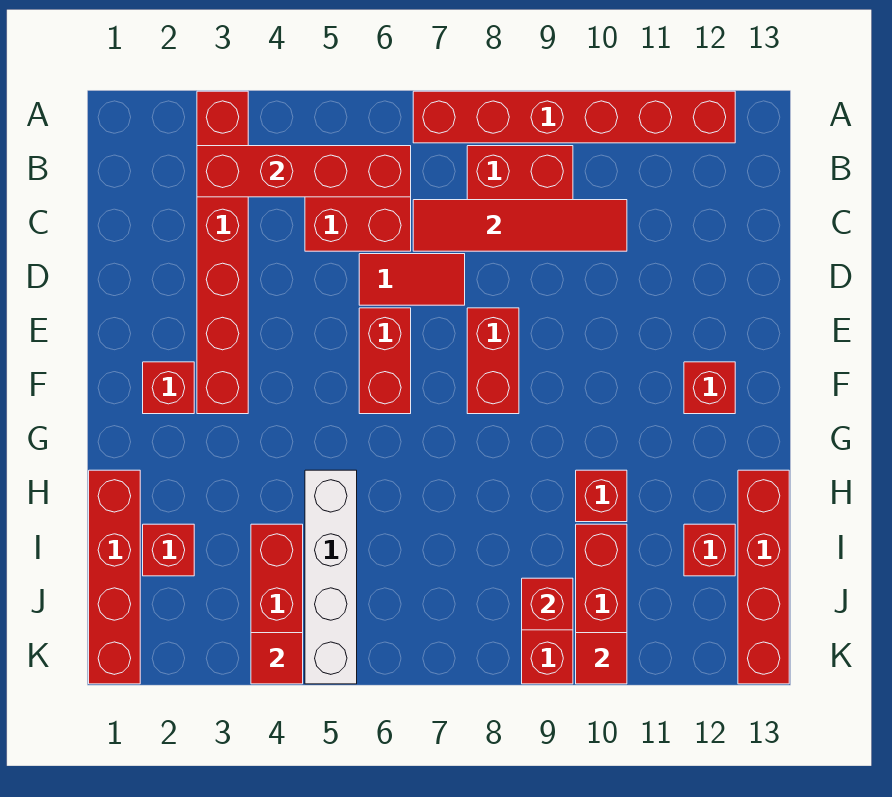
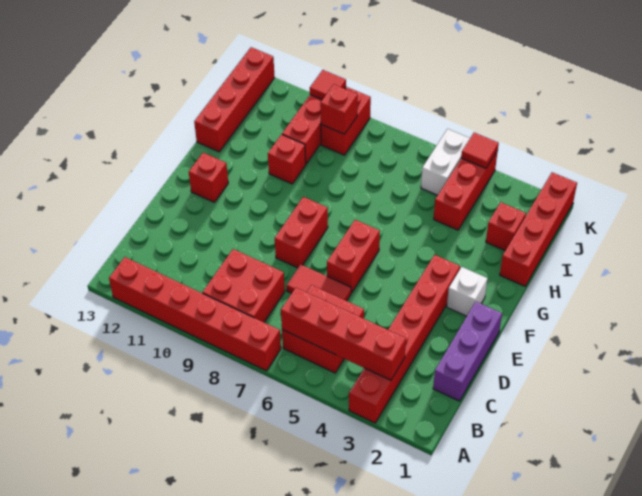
none -> purple 1x3 brick [433,302,502,401]
red 1x4 tile [413,200,627,251] -> none
red 1x1 brick [143,362,194,414] -> white 1x1 brick [447,267,488,316]
white 1x4 brick [305,470,357,684] -> white 1x2 brick [421,129,470,195]
red 1x1 brick [684,524,735,576] -> none

